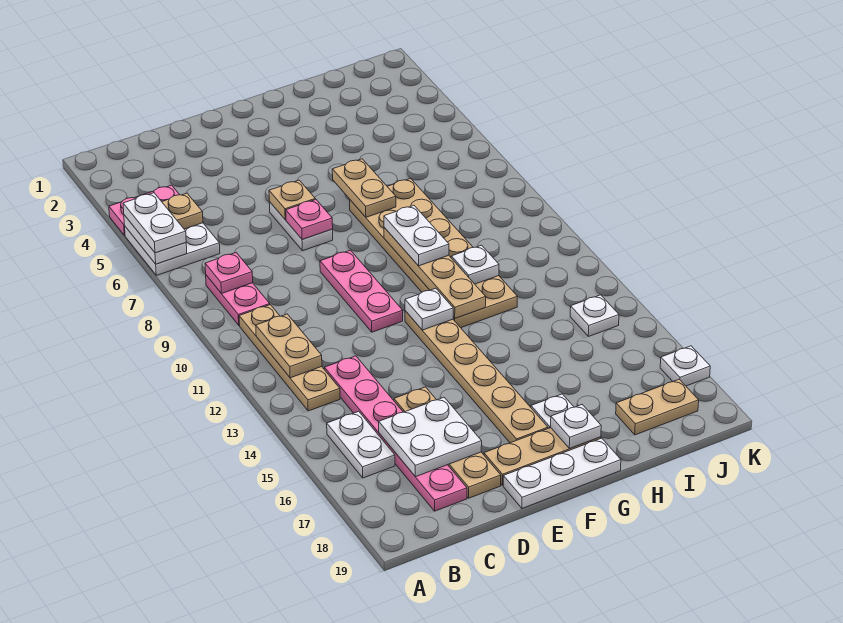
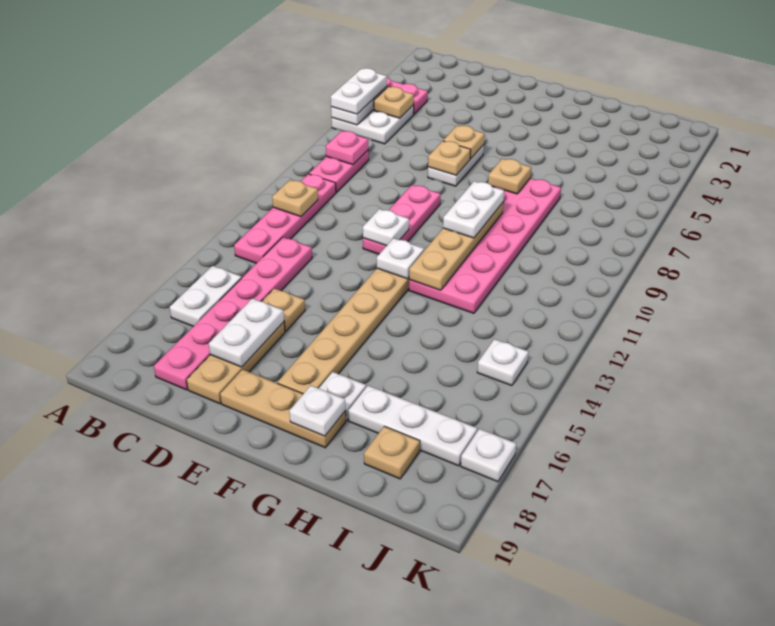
tan 1x4 plate [239,305,340,411] -> pink 1x4 plate [234,174,336,263]
tan 1x2 plate [256,314,322,378] -> tan 1x1 plate [272,180,318,217]
white 2x2 plate [379,397,482,477] -> white 1x2 plate [209,298,284,367]
pink 1x1 plate [286,199,333,240] -> tan 1x1 plate [428,141,471,175]
white 1x3 plate [503,438,621,508] -> white 1x3 plate moved to [348,386,477,466]
tan 1x2 plate [332,159,396,217] -> tan 1x1 plate [488,159,531,194]
tan 2x6 plate [350,178,517,328] -> pink 2x6 plate [409,178,561,313]
white 1x1 plate [451,245,499,284] -> white 1x1 plate moved to [363,209,409,246]
tan 1x2 plate [616,379,699,435] -> tan 1x1 plate [364,426,420,479]

